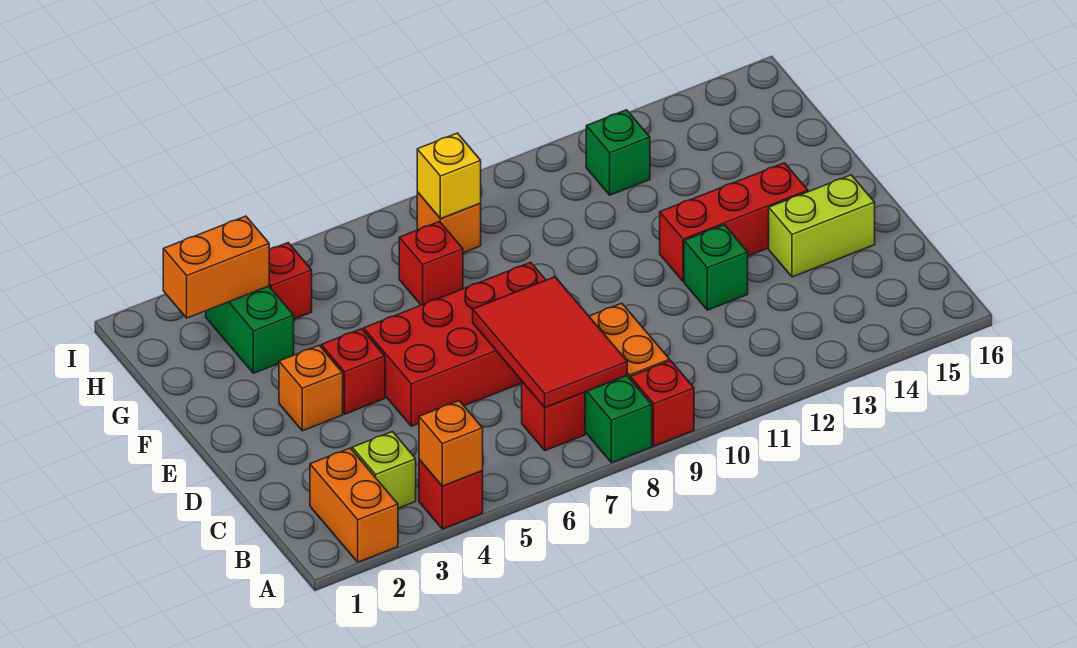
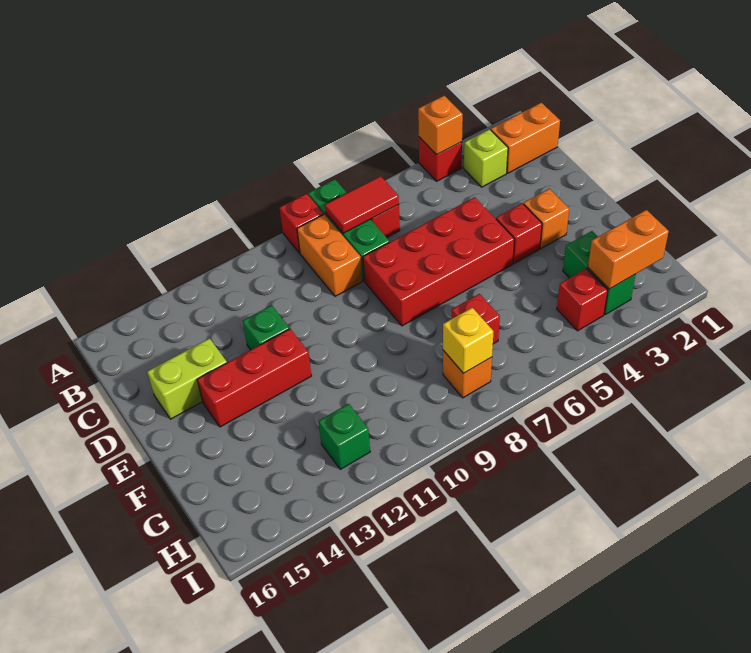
orange 1x2 brick [310,448,398,562] -> orange 1x2 brick turned to [491,103,560,173]
red 2x3 tile [473,277,627,407] -> red 1x2 tile [325,176,399,233]

